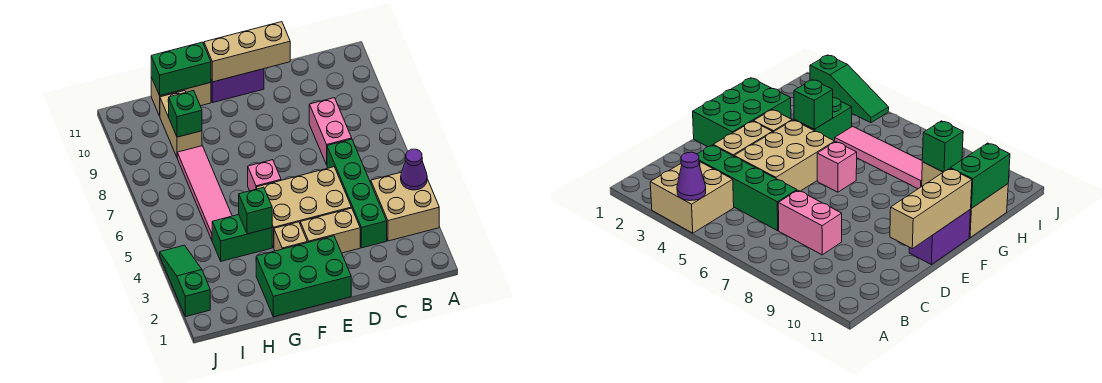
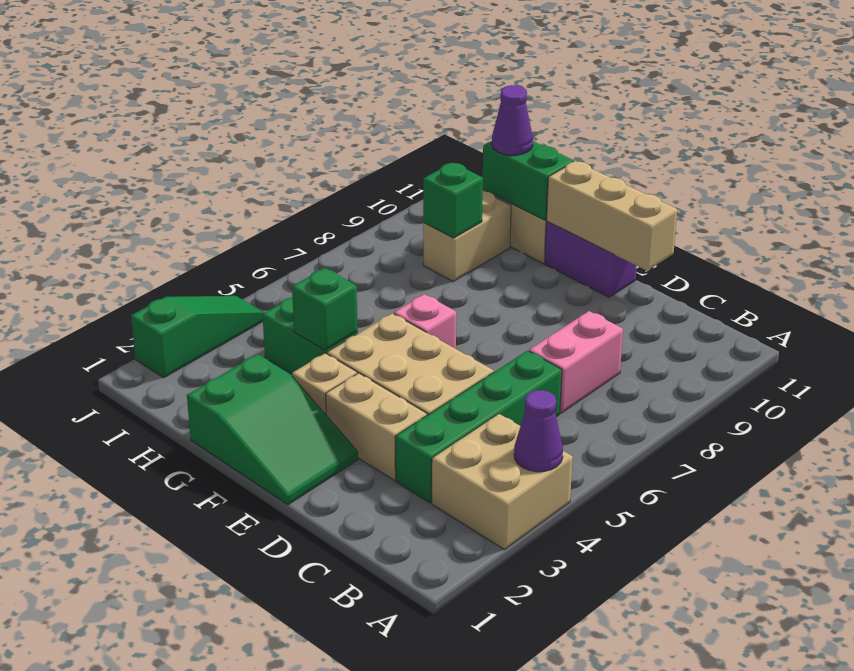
green 2x3 brick [256,236,351,317] -> green 2x3 slope [187,354,358,505]
pink 1x4 tile [177,146,232,240] -> none
none -> purple 1x1 cone [492,85,533,155]

